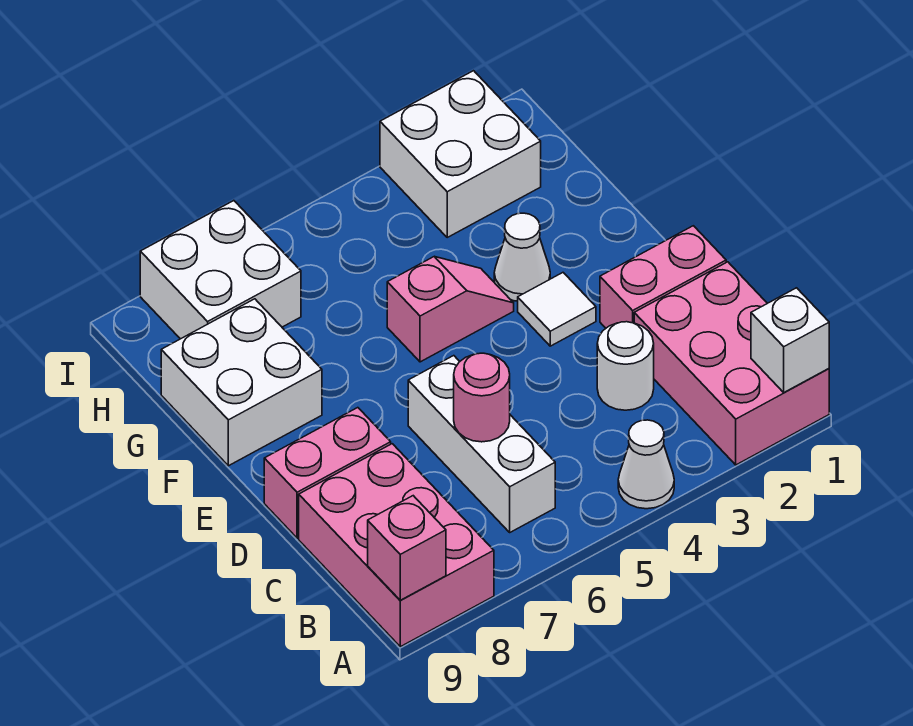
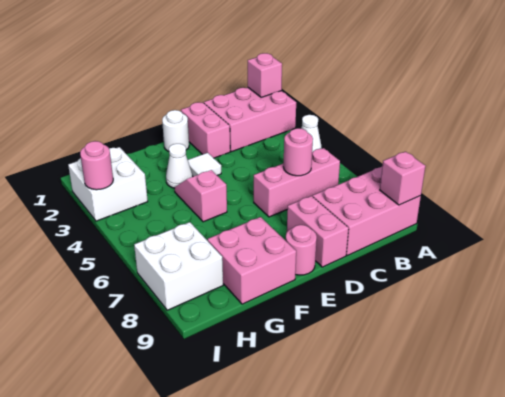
white 1x1 brick [751,288,829,392] -> pink 1x1 brick [248,53,282,97]
white 1x3 brick [408,356,555,532] -> pink 1x3 brick [254,148,340,217]
white 1x1 round brick [597,322,654,410] -> white 1x1 round brick moved to [162,110,189,151]
none -> pink 1x1 round brick [286,225,317,275]
white 2x2 brick [161,299,322,466] -> pink 2x2 brick [207,217,296,304]
none -> pink 1x1 round brick [80,141,113,190]

